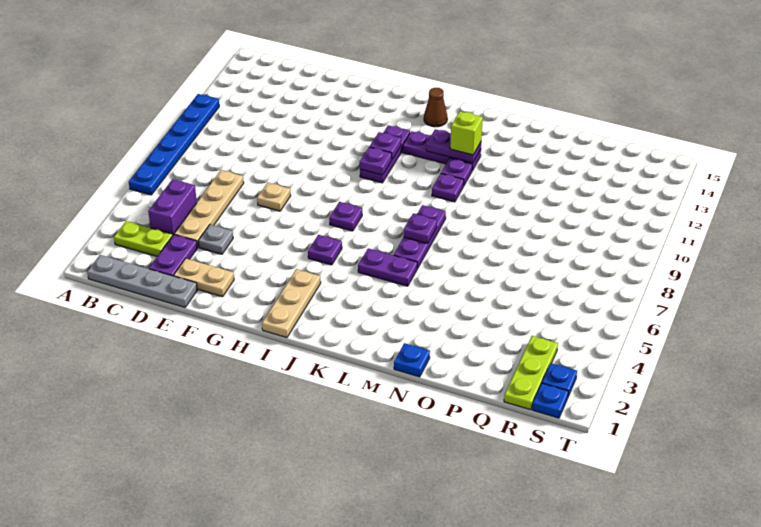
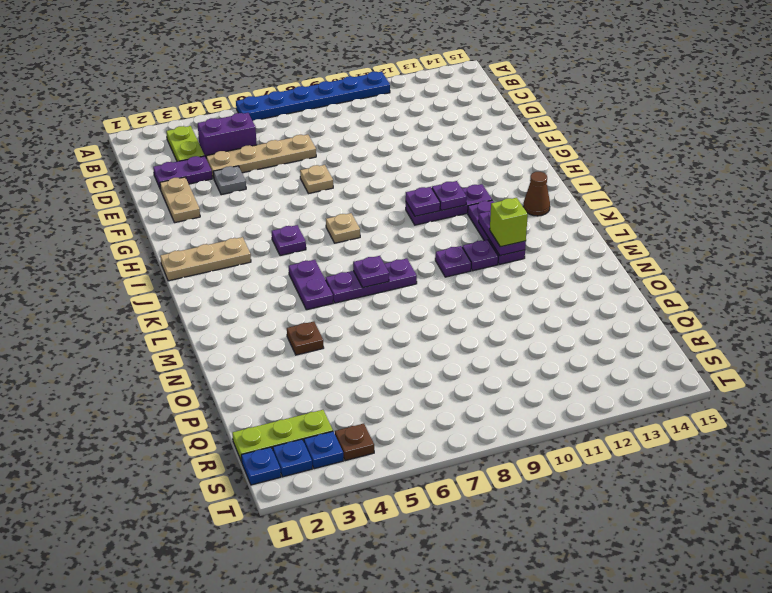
grey 1x4 plate [87,255,197,307] -> none
purple 1x1 plate [329,202,362,231] -> tan 1x1 plate [326,213,360,243]
blue 1x1 plate [394,343,430,377] -> blue 1x1 plate moved to [304,431,343,469]
none -> brown 1x1 plate [287,322,324,355]
none -> brown 1x1 plate [335,424,374,461]

